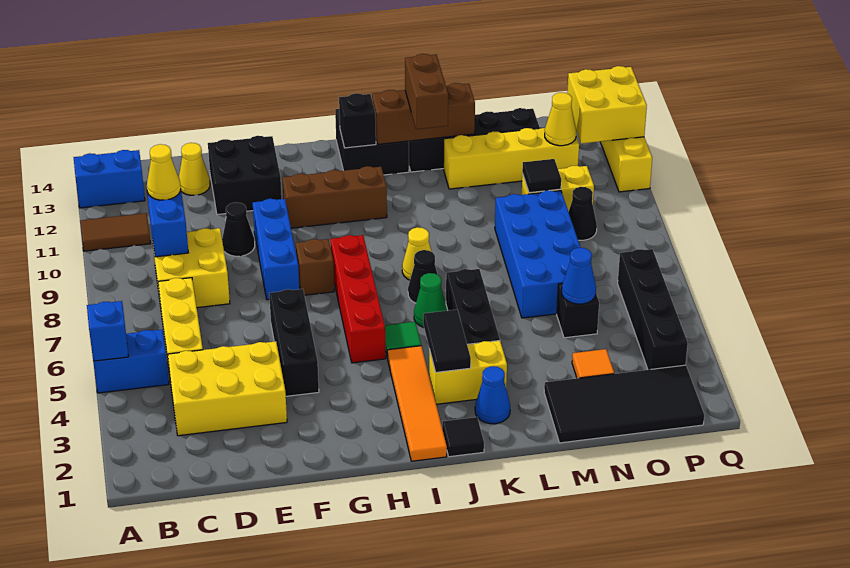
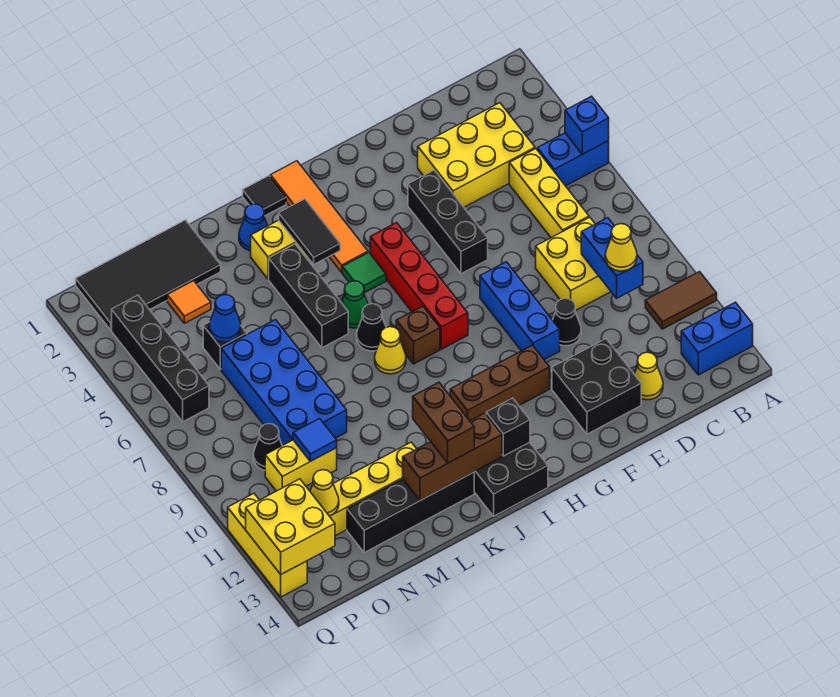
brown 1x1 brick [296,239,334,295] -> brown 1x1 brick moved to [396,306,440,364]
black 1x1 tile [522,159,561,193] -> blue 1x1 tile [293,419,337,461]

